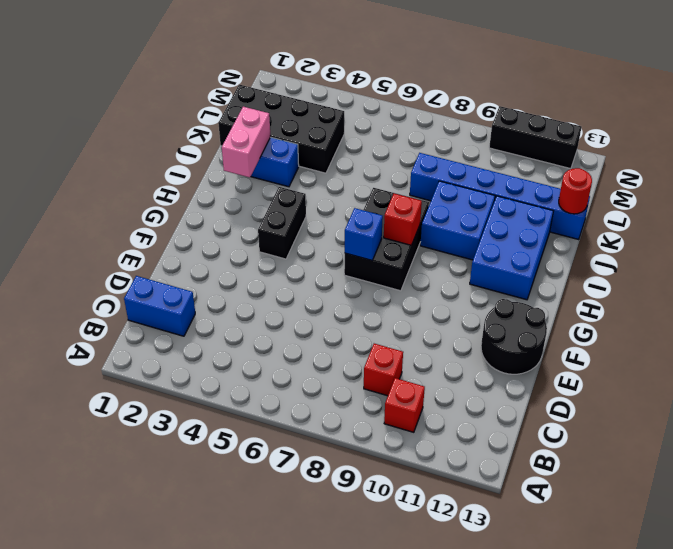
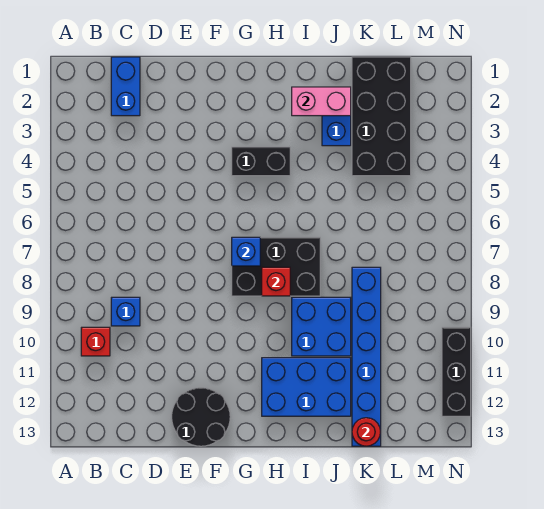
red 1x1 brick [364,344,403,396] -> blue 1x1 brick [111,297,140,326]

